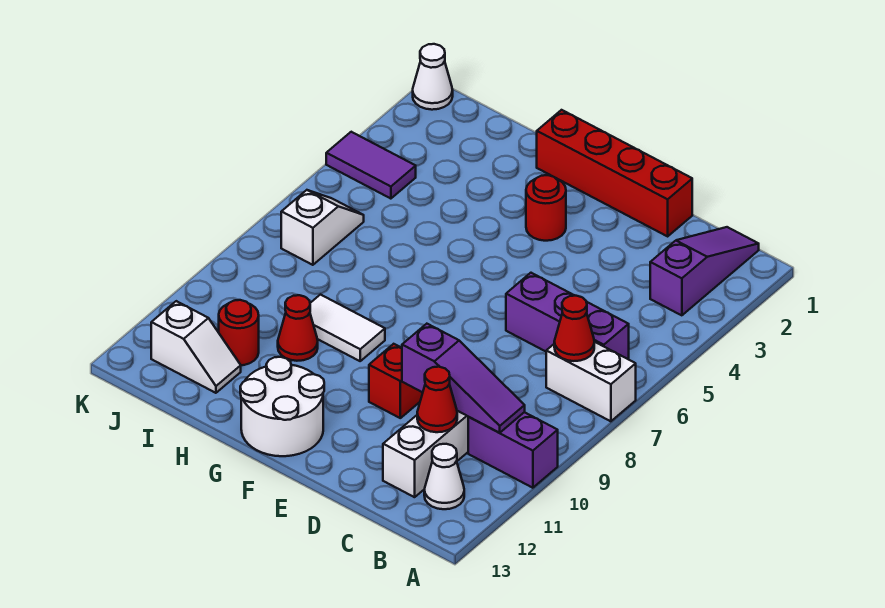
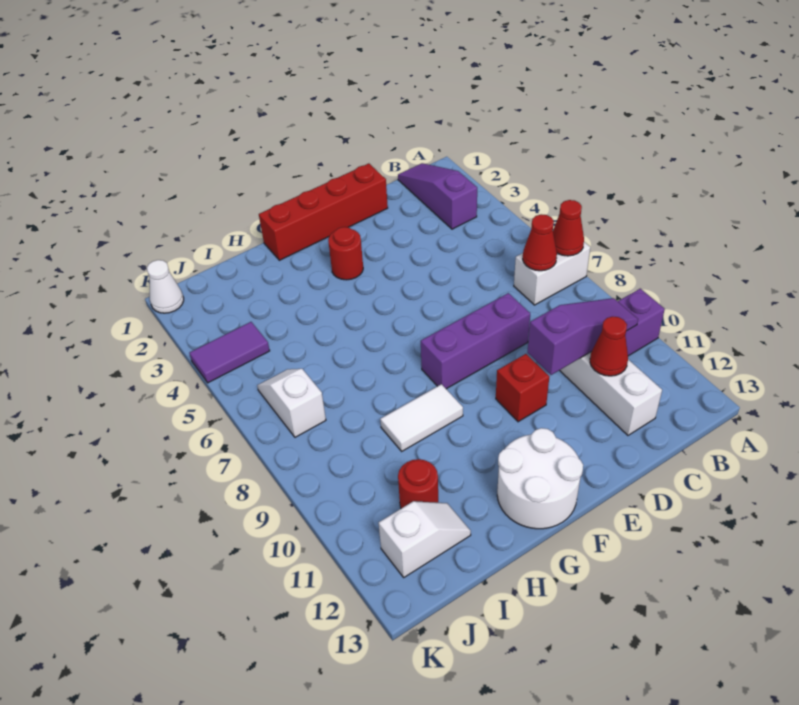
purple 1x3 brick [506,273,629,359] -> purple 1x3 brick moved to [421,293,530,389]
white 1x1 cone [424,444,464,509] -> none
red 1x1 cone [278,295,318,361] -> red 1x1 cone moved to [553,200,584,256]

